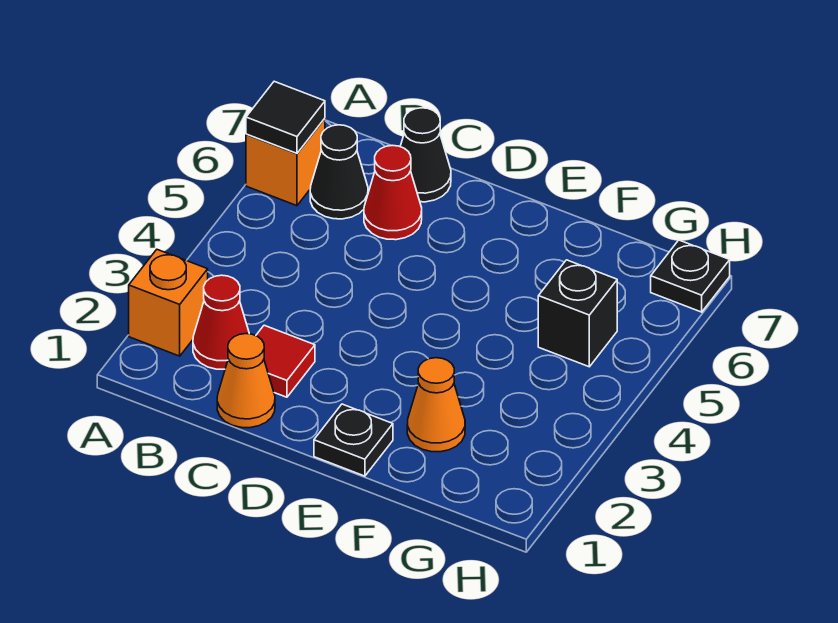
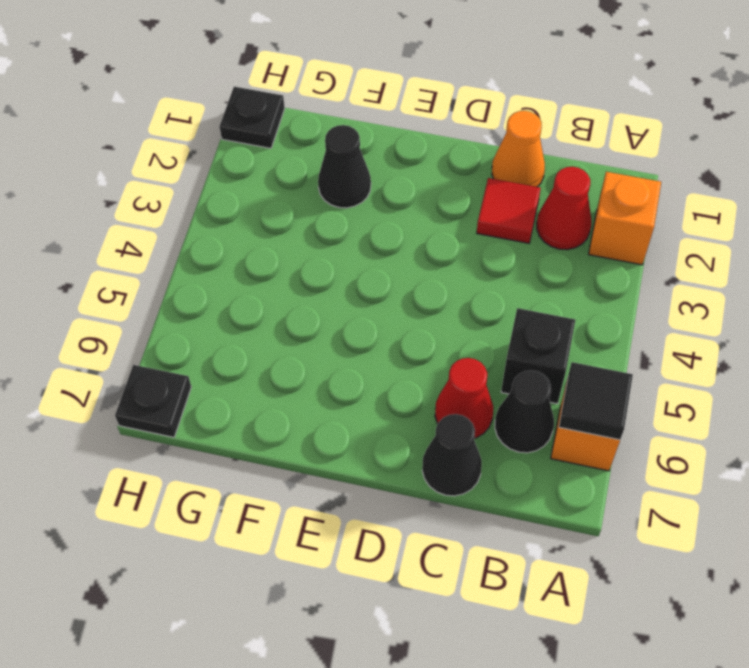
black 1x1 plate [314,404,393,476] -> black 1x1 plate moved to [220,87,285,148]
orange 1x1 cone [407,358,465,452] -> black 1x1 cone [318,125,371,208]
black 1x1 brick [538,260,617,367] -> black 1x1 brick moved to [501,308,575,404]

